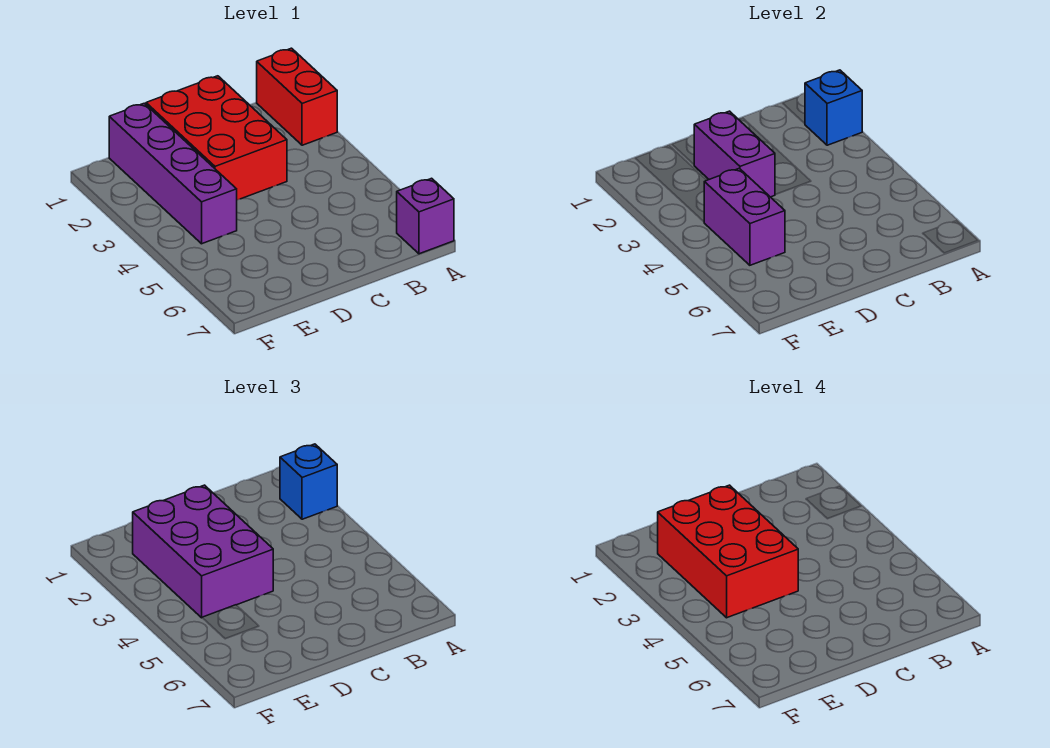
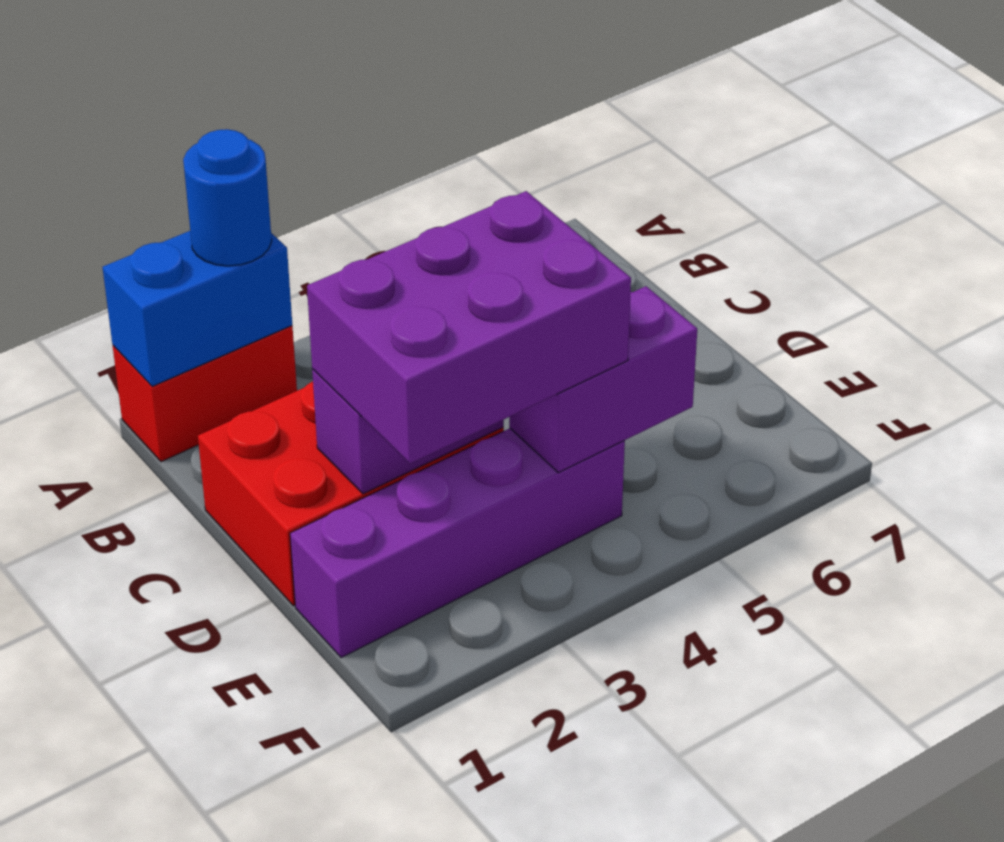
blue 1x1 brick [805,70,862,145] -> blue 1x2 brick [103,231,292,386]
blue 1x1 brick [280,444,337,519] -> blue 1x1 round brick [183,129,272,266]
purple 1x1 brick [397,178,454,254] -> none
red 2x3 brick [658,485,798,618] -> none

